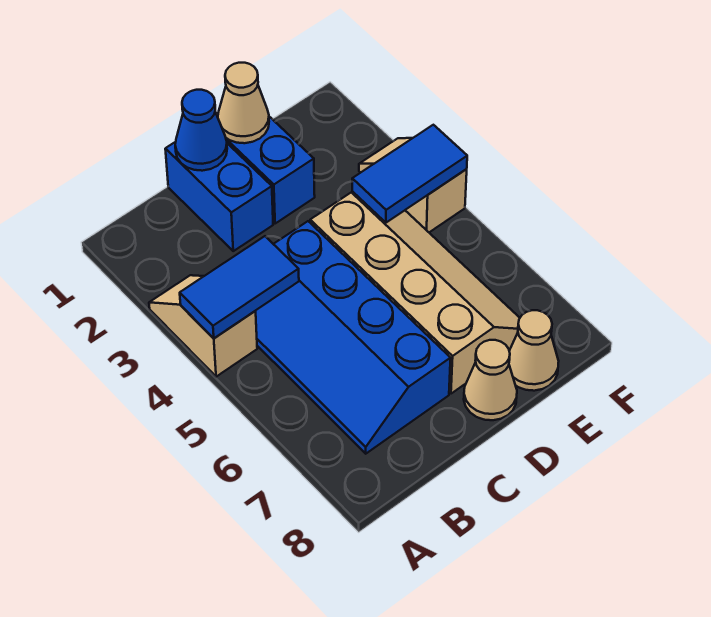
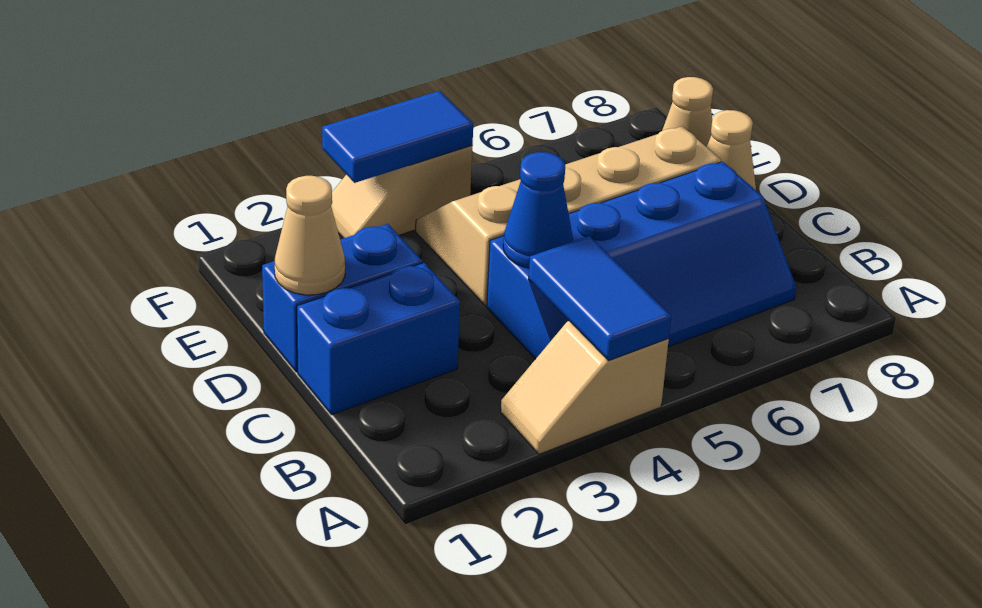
blue 1x1 cone [175,90,227,171] -> blue 1x1 cone moved to [503,152,573,268]
blue 1x2 tile [352,125,467,223] -> blue 1x2 tile turned to [322,91,473,183]

